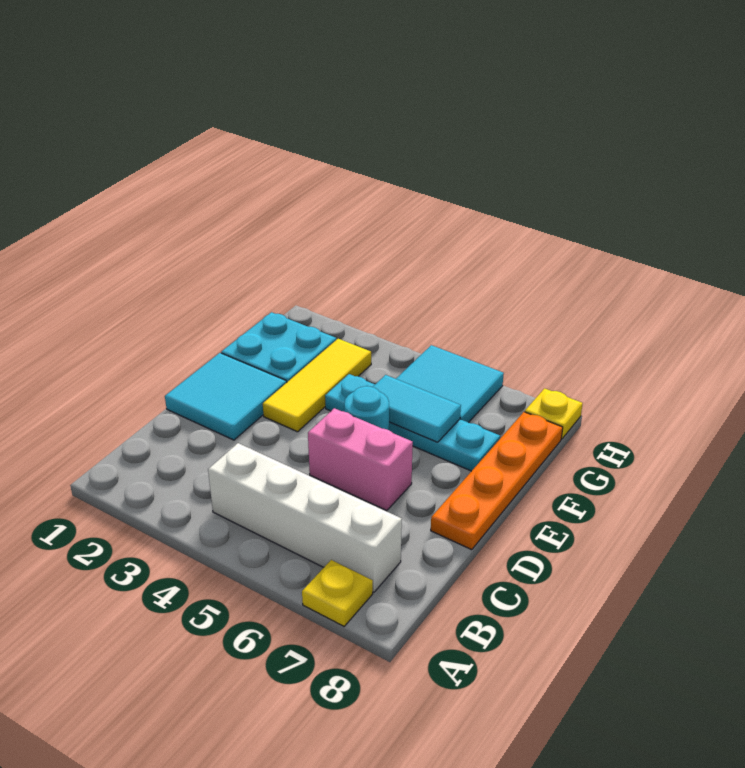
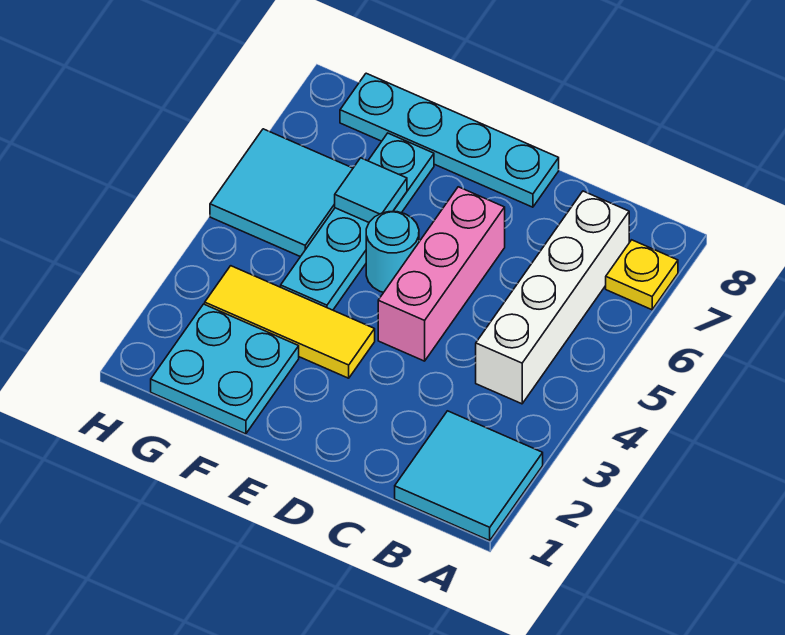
cyan 2x2 tile [165,353,287,440] -> cyan 2x2 tile moved to [395,411,543,541]
pink 1x2 brick [308,408,413,511] -> pink 1x3 brick [378,187,505,361]
orange 1x4 plate [431,412,563,550] -> cyan 1x4 plate [340,73,559,207]
cyan 1x2 tile [373,375,461,442] -> cyan 1x1 tile [335,158,407,222]
yellow 1x1 plate [525,388,583,439] -> none

